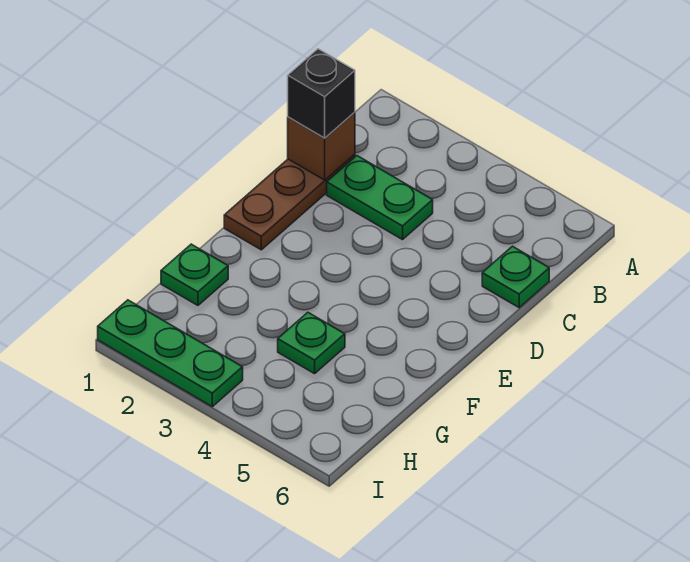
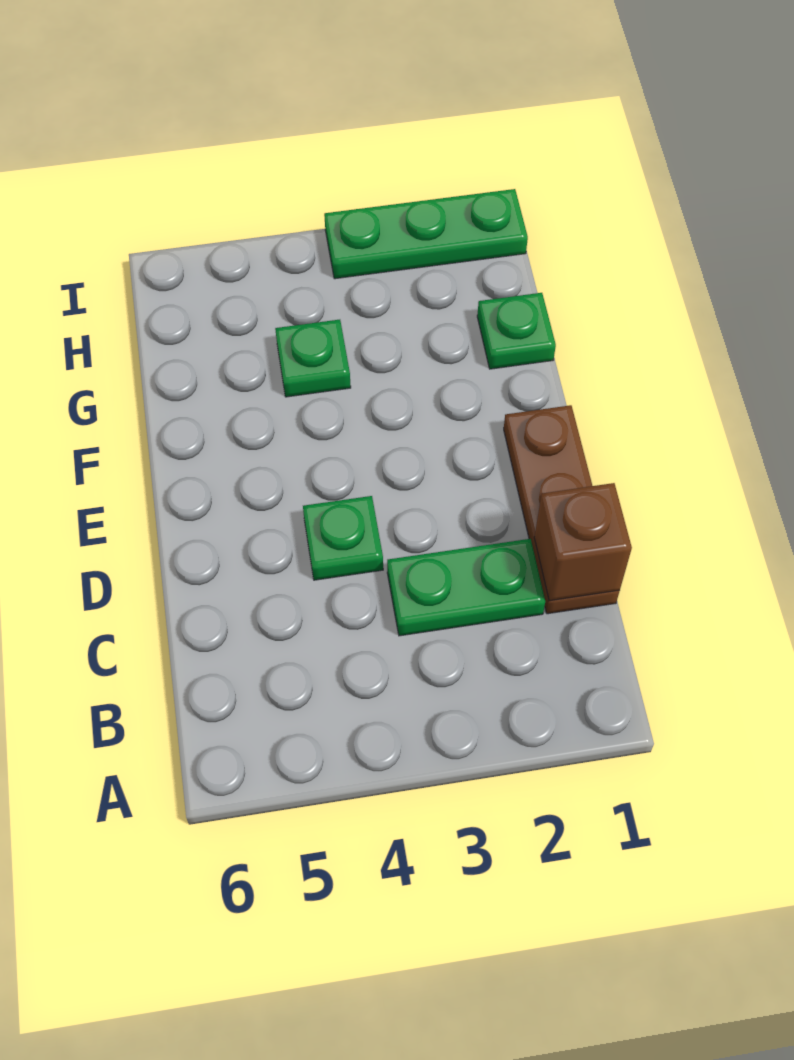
black 1x1 brick [288,49,355,138] -> none
green 1x1 plate [482,246,549,308] -> green 1x1 plate moved to [303,496,383,580]

